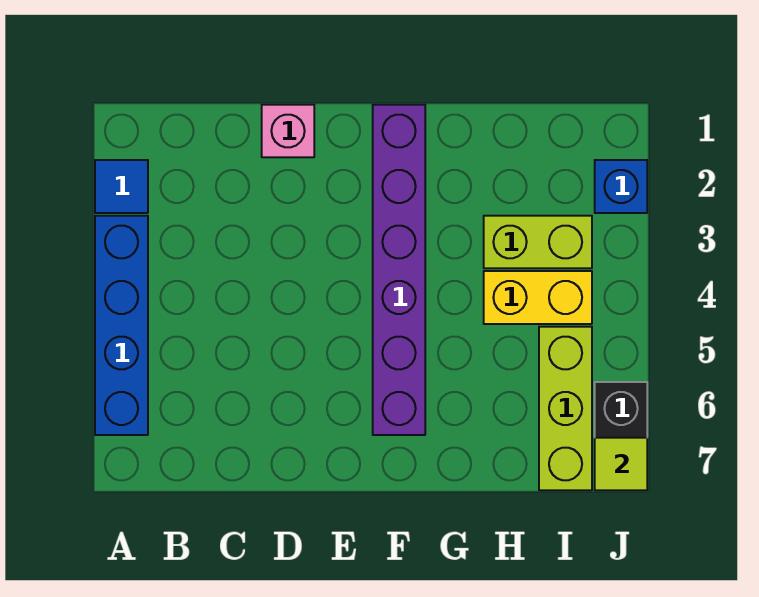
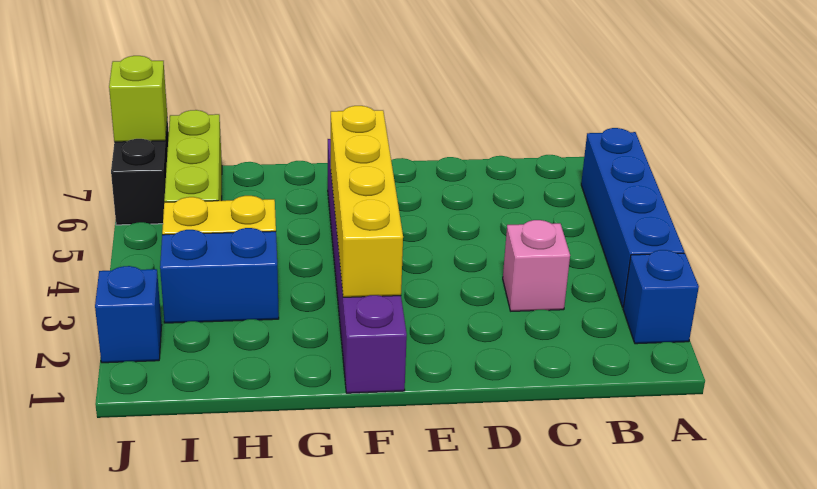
blue 1x1 tile [95,160,148,213] -> blue 1x1 brick [623,250,699,344]
pink 1x1 brick [262,105,314,157] -> pink 1x1 brick moved to [503,220,570,311]
none -> yellow 1x4 brick [331,106,403,297]
lime 1x2 brick [484,216,592,268] -> blue 1x2 brick [160,228,279,323]
lime 1x1 tile [595,438,647,490] -> lime 1x1 brick [109,56,167,142]

